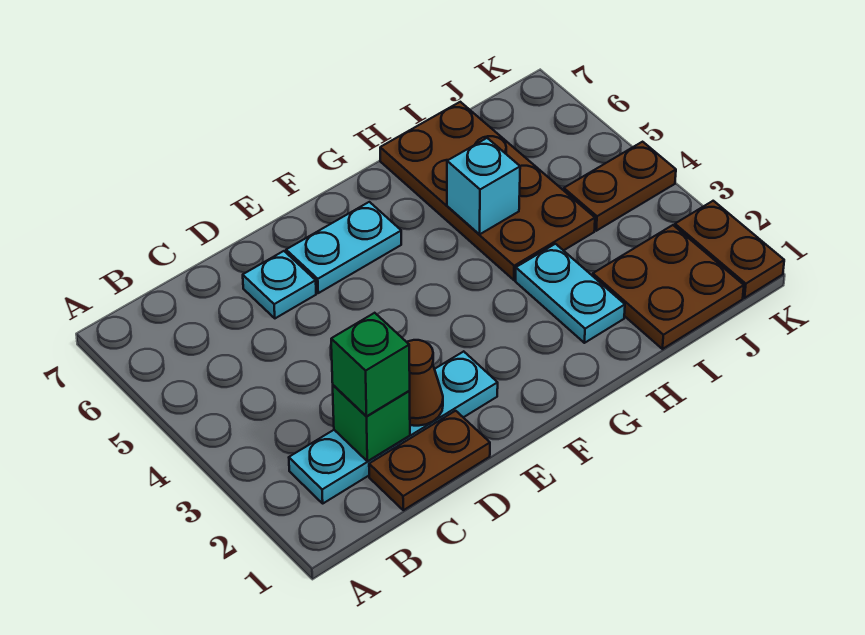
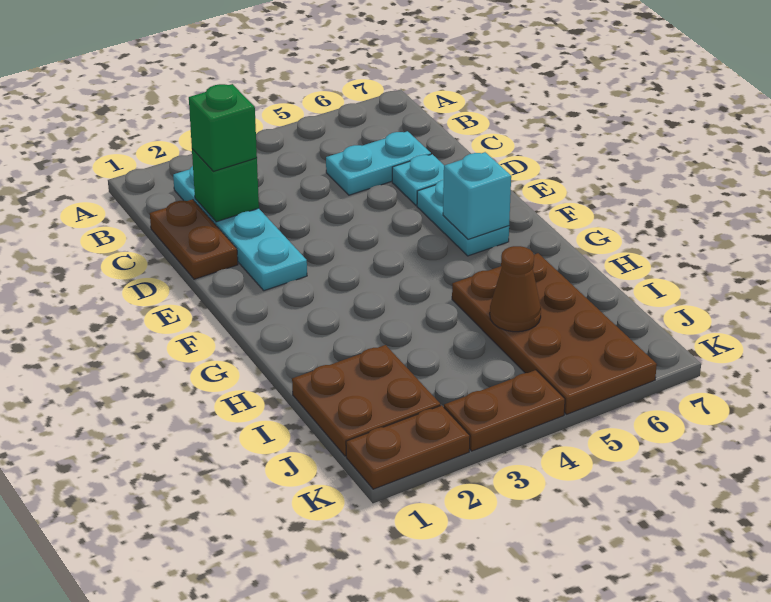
brown 1x1 cone [407,340,443,426] -> brown 1x1 cone moved to [490,246,541,332]
cyan 1x2 plate [516,244,625,343] -> cyan 1x2 plate moved to [326,131,431,195]
brown 2x4 plate [380,102,595,280] -> brown 2x4 plate turned to [452,253,657,414]
cyan 1x1 brick [447,138,520,234] -> cyan 1x1 brick moved to [443,152,511,239]
brown 1x2 plate [564,142,676,231] -> brown 1x2 plate turned to [444,370,565,451]

